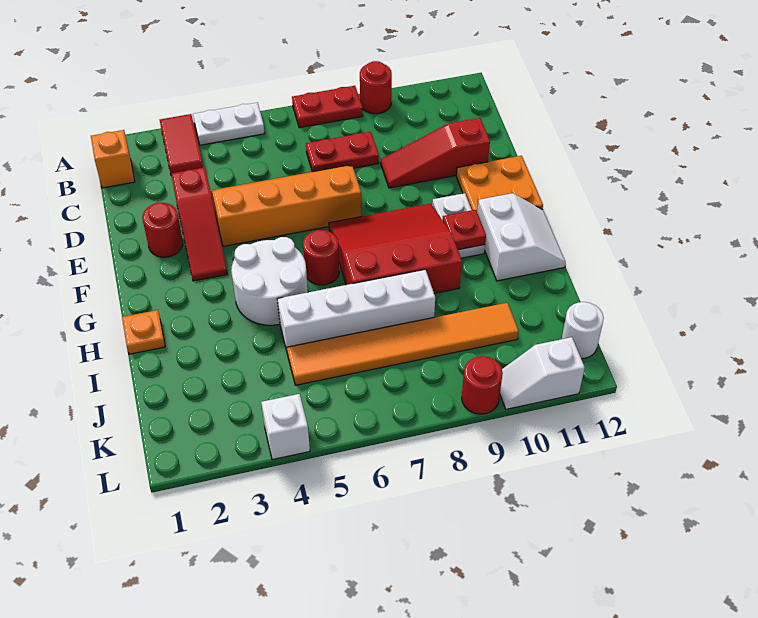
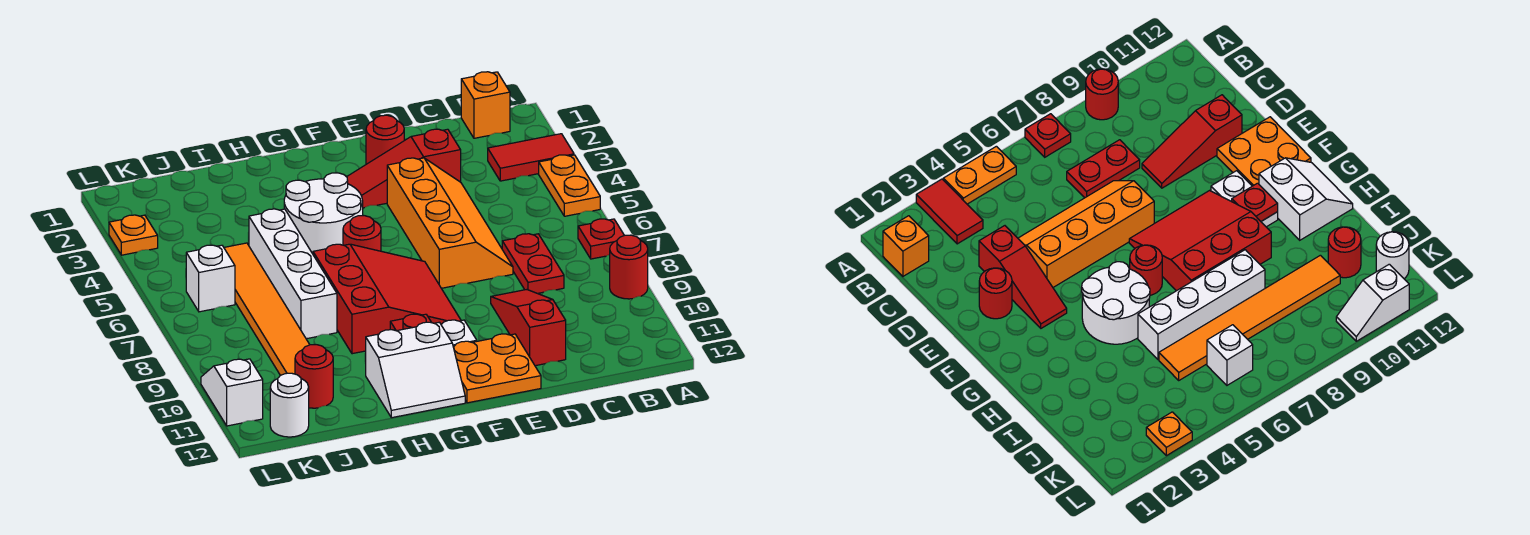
white 1x2 plate [193,103,265,145] -> orange 1x2 plate [539,155,600,216]
red 1x2 plate [292,86,363,128] -> red 1x1 plate [578,219,624,259]
orange 1x1 plate [122,310,165,354] -> orange 1x1 plate moved to [109,215,158,255]
white 1x1 brick [261,394,310,460] -> white 1x1 brick moved to [186,245,235,312]
red 1x1 round brick [462,356,503,414] -> red 1x1 round brick moved to [295,345,333,408]

